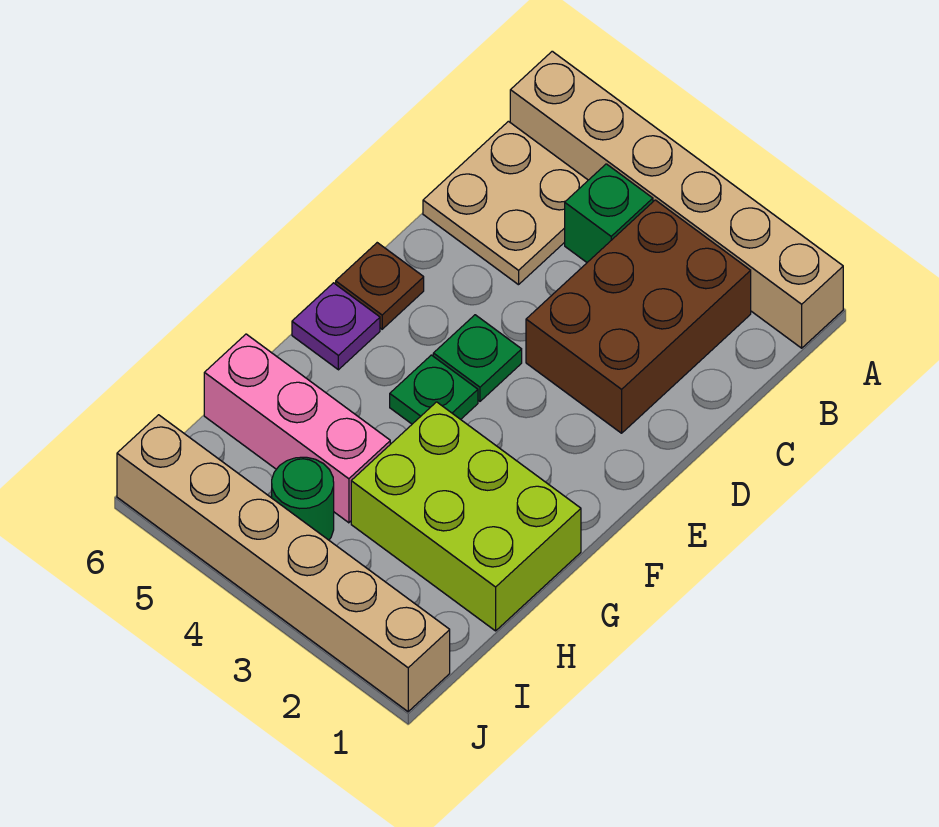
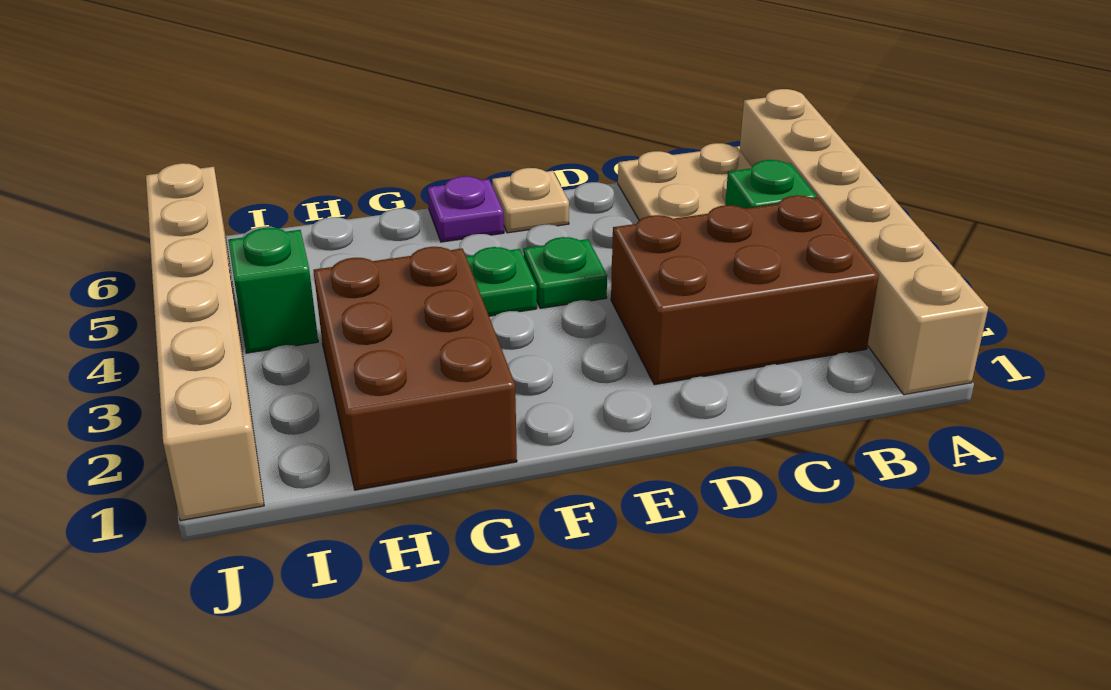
brown 1x1 plate [336,243,424,329] -> tan 1x1 plate [492,168,569,233]
lime 2x3 brick [351,402,581,631] -> brown 2x3 brick [313,247,517,490]
pink 1x3 brick [204,334,390,523] -> none
green 1x1 round brick [271,457,334,540] -> green 1x1 brick [228,227,318,353]

